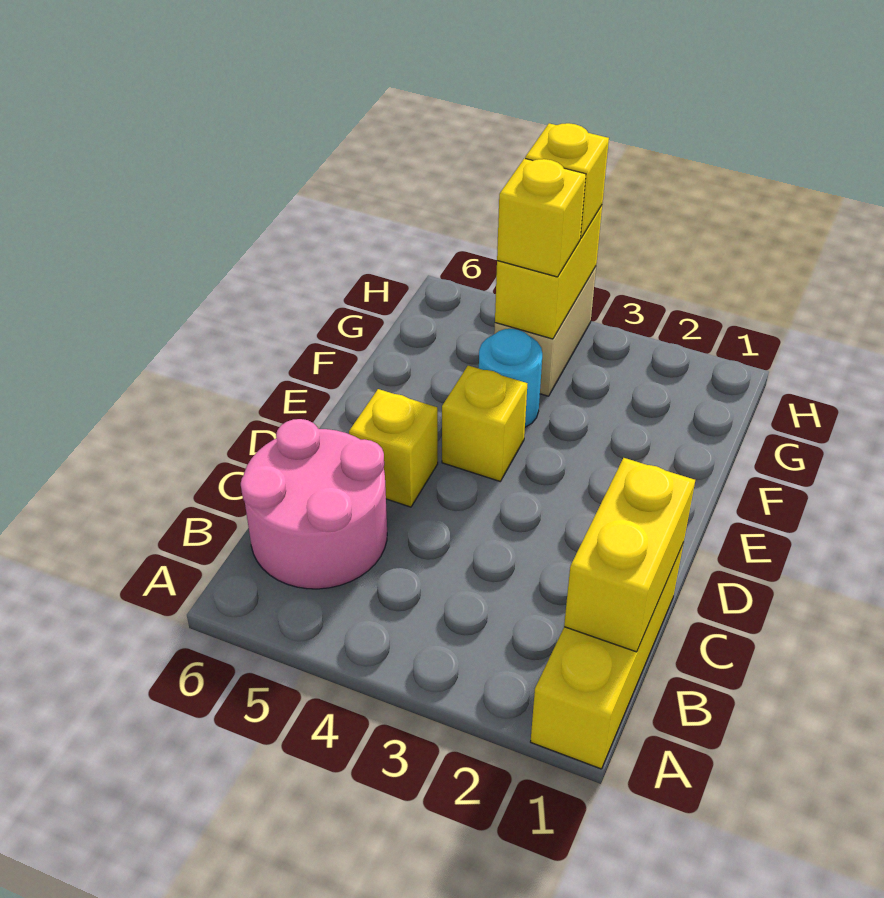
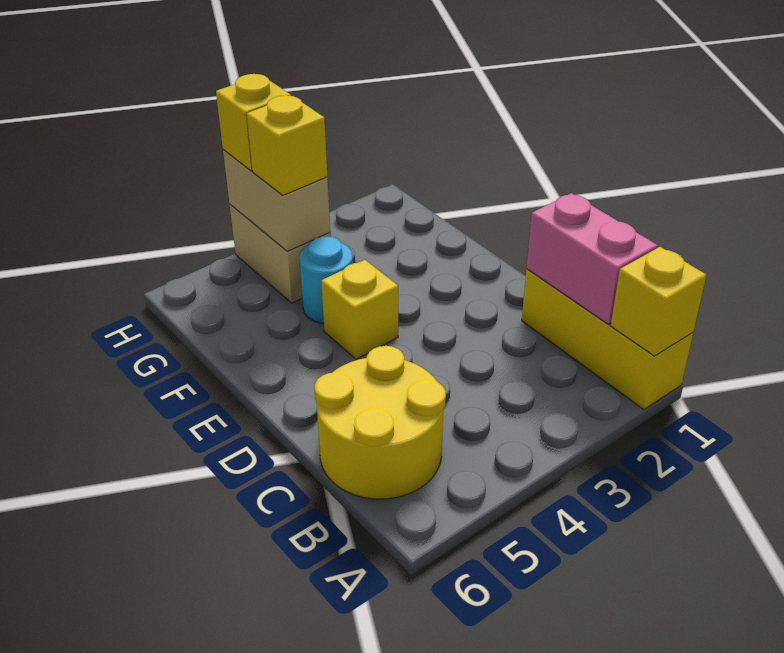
yellow 1x2 brick [564,458,695,652] -> pink 1x2 brick [527,193,658,324]
pink 2x2 round brick [241,419,387,589] -> yellow 2x2 round brick [314,346,446,499]
yellow 1x1 brick [349,389,438,507] -> yellow 1x1 brick moved to [611,247,706,356]
yellow 1x2 brick [495,205,602,339] -> tan 1x2 brick [223,150,330,251]

